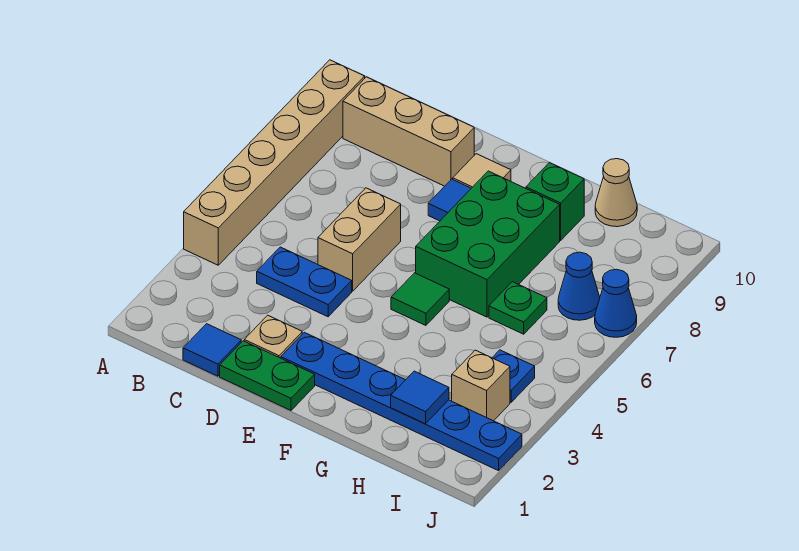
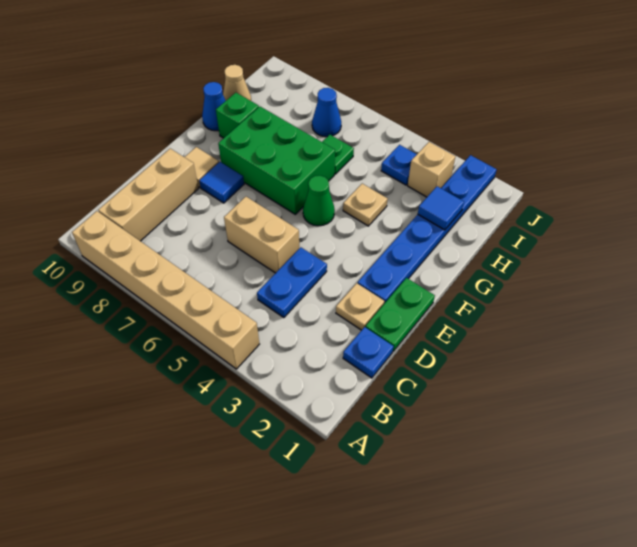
blue 1x1 tile [183,324,241,376] -> blue 1x1 plate [343,327,393,378]
green 1x1 tile [391,273,449,325] -> green 1x1 cone [303,176,335,226]
none -> tan 1x1 plate [343,184,388,226]
blue 1x1 cone [595,269,637,337] -> blue 1x1 cone moved to [202,82,226,131]

